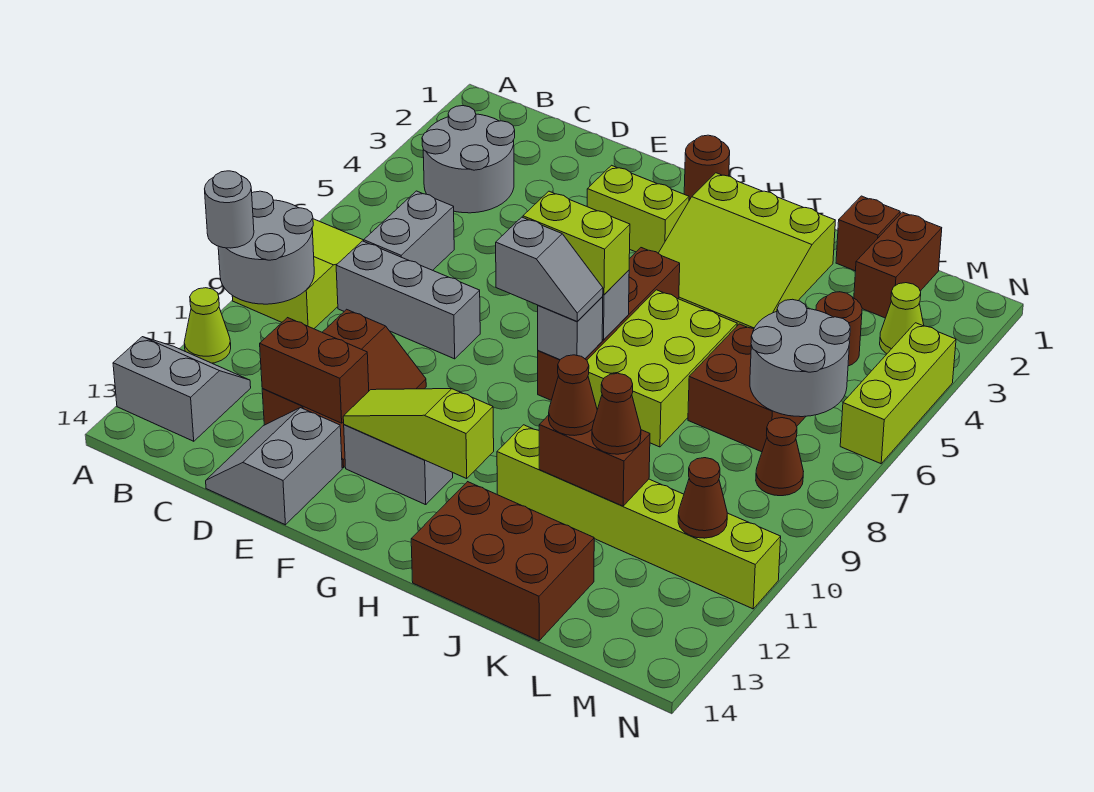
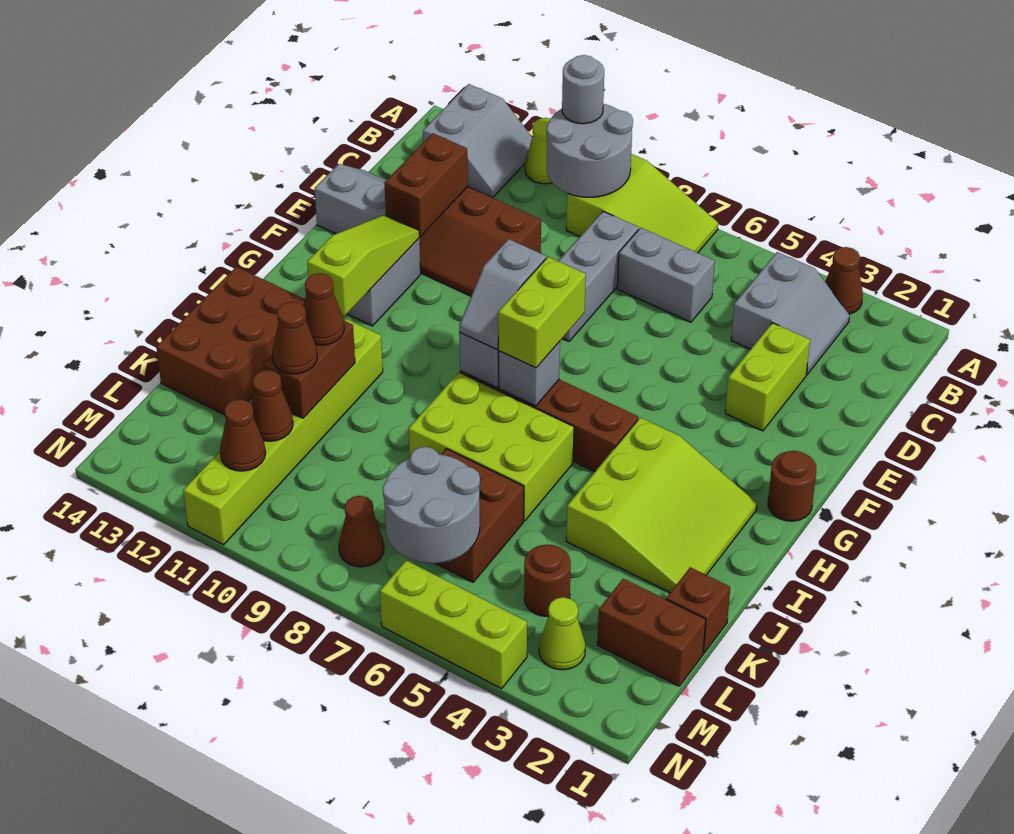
none -> brown 1x1 cone [825,247,863,314]
grey 2x2 round brick [422,106,515,213] -> grey 2x2 slope [731,252,850,375]
lime 1x2 brick [587,165,689,253] -> lime 1x2 brick moved to [725,323,810,431]
lime 3x3 slope [658,173,835,329] -> lime 3x3 slope turned to [566,417,757,592]
none -> brown 1x1 cone [251,370,293,441]

